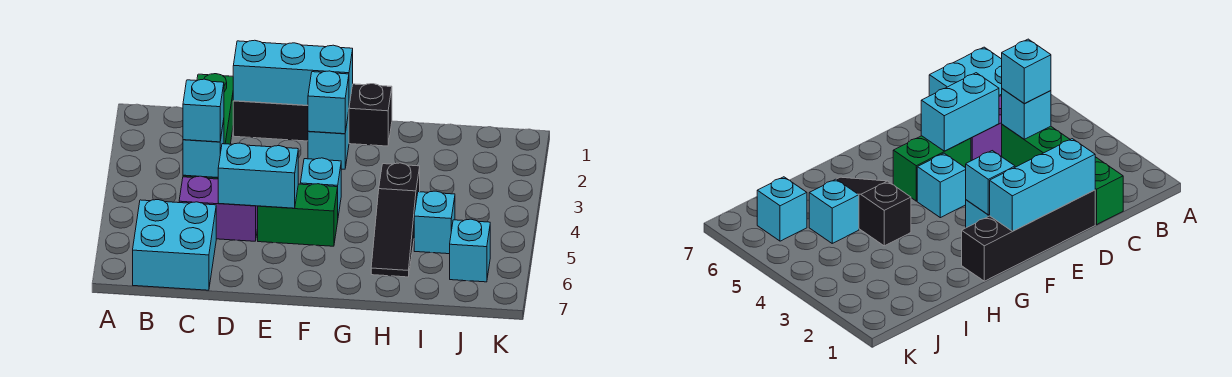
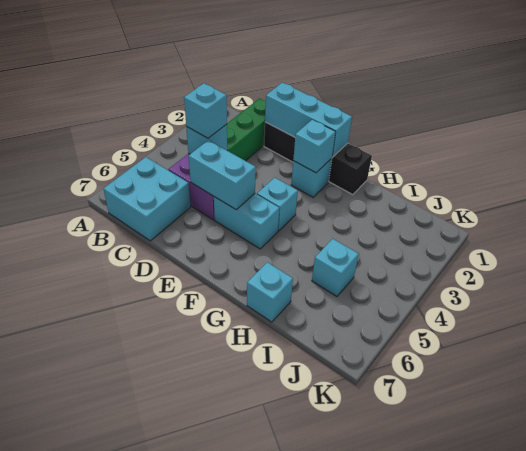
green 1x2 brick [258,184,338,246] -> cyan 1x2 brick [214,194,279,249]
black 1x3 slope [371,163,420,277] -> none
cyan 1x1 brick [450,219,490,282] -> cyan 1x1 brick moved to [247,262,293,322]

